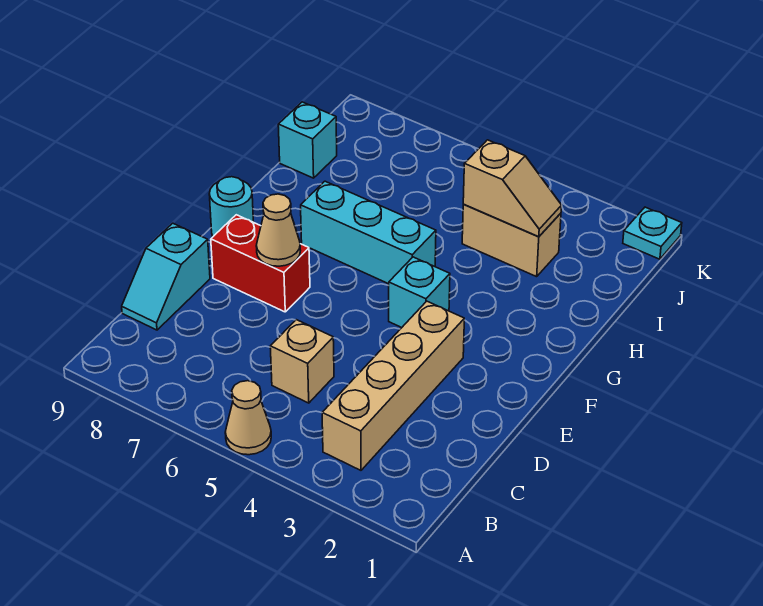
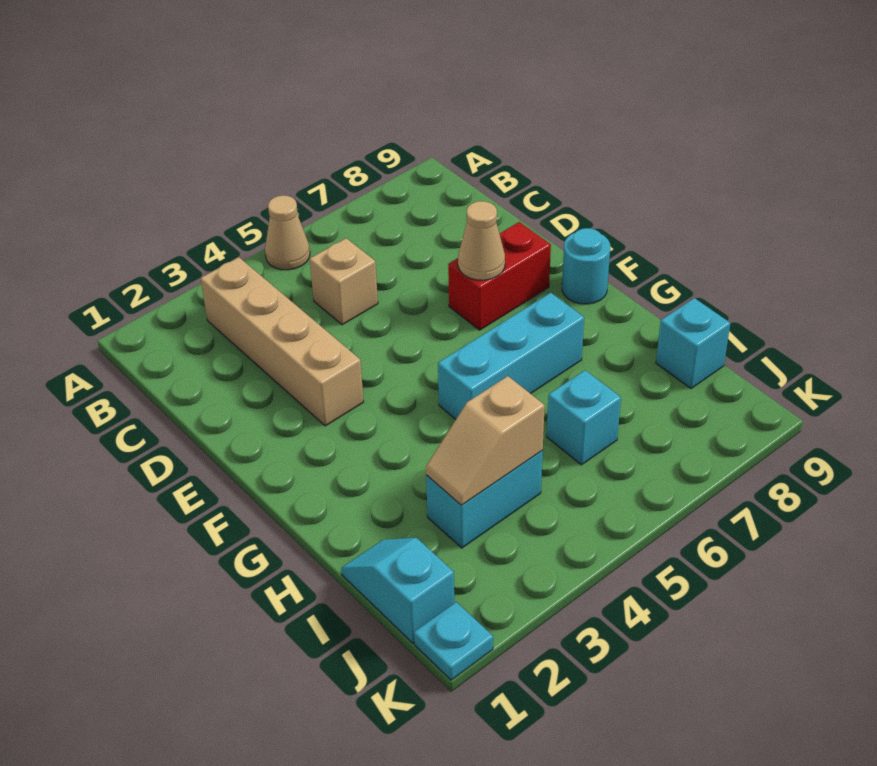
cyan 1x2 slope [122,223,210,330] -> cyan 1x2 slope moved to [341,538,454,643]
cyan 1x1 brick [389,257,450,328] -> cyan 1x1 brick moved to [547,370,621,465]
tan 1x2 brick [462,205,561,277] -> cyan 1x2 brick [426,451,543,548]

